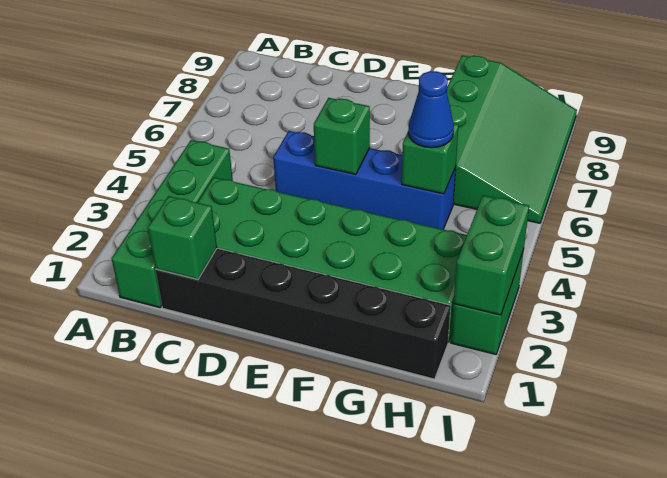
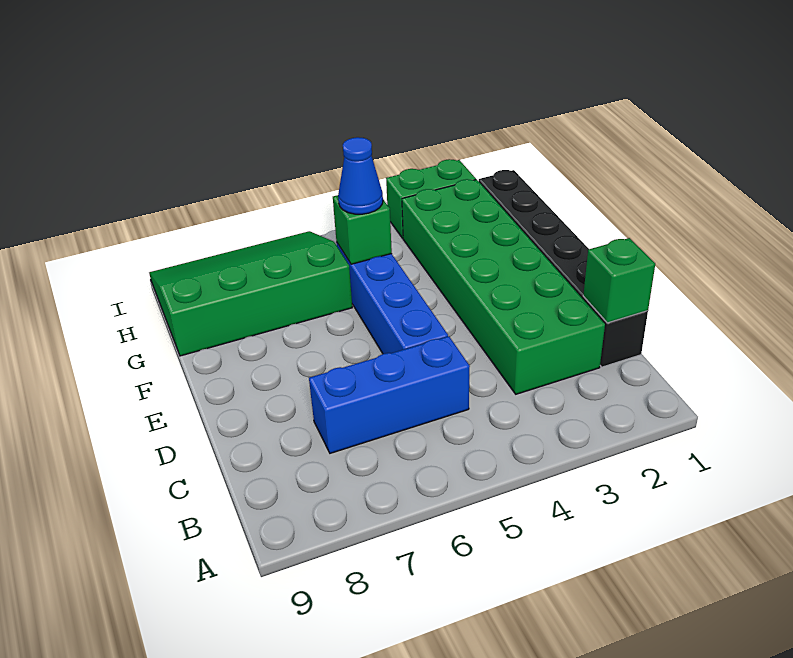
green 1x4 brick [112,140,233,308] -> none
none -> blue 1x3 brick [309,336,470,453]
green 1x1 brick [314,98,370,174] -> none
green 1x2 brick [454,195,529,315] -> none

